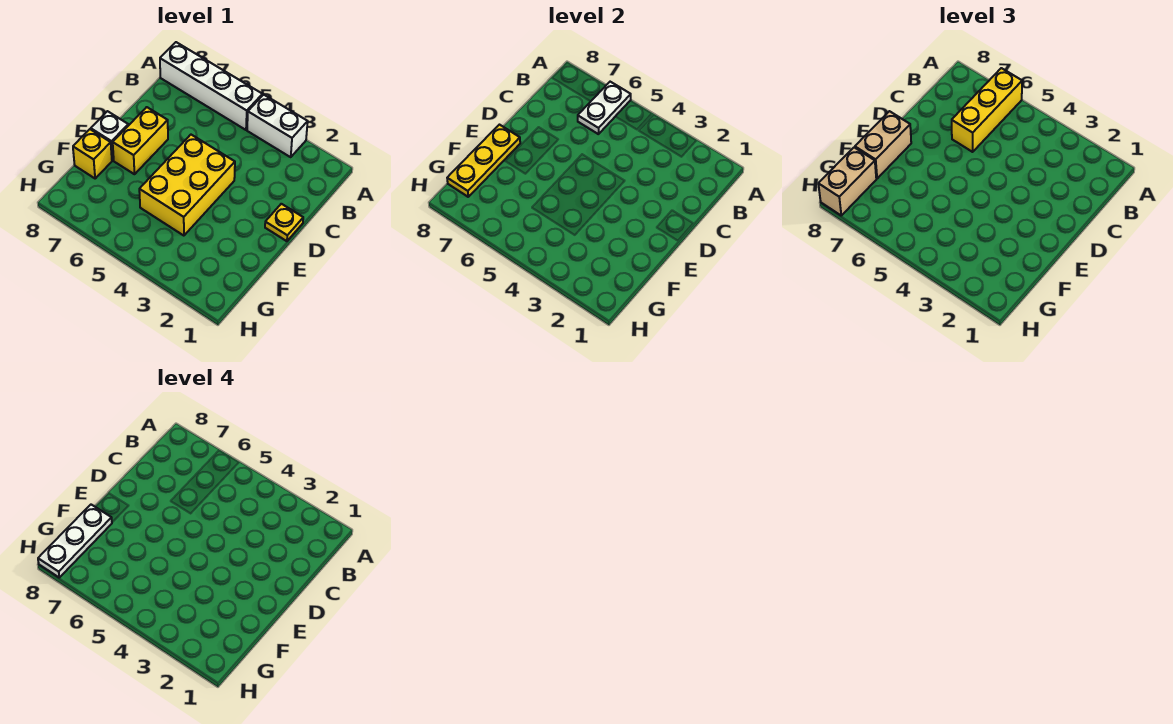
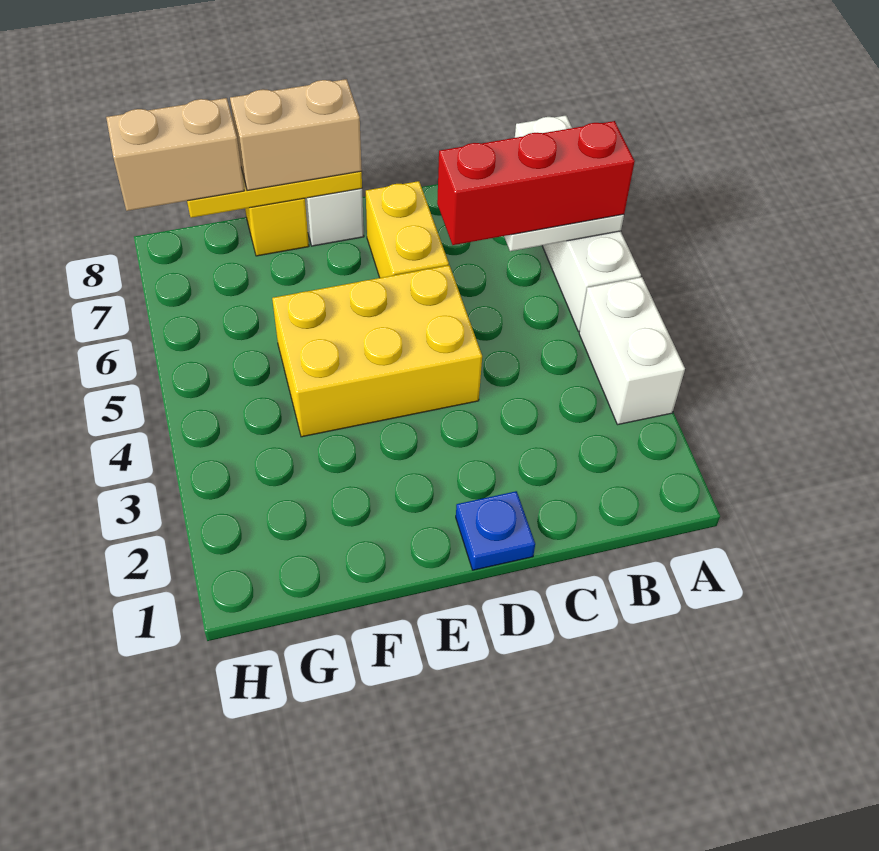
yellow 1x3 brick [952,68,1022,152] -> red 1x3 brick [437,121,635,245]
yellow 1x1 plate [265,204,303,241] -> blue 1x1 plate [456,491,535,570]
yellow 1x2 brick [113,107,168,174] -> yellow 1x2 brick turned to [366,181,449,278]
white 1x3 plate [38,505,112,577] -> none

